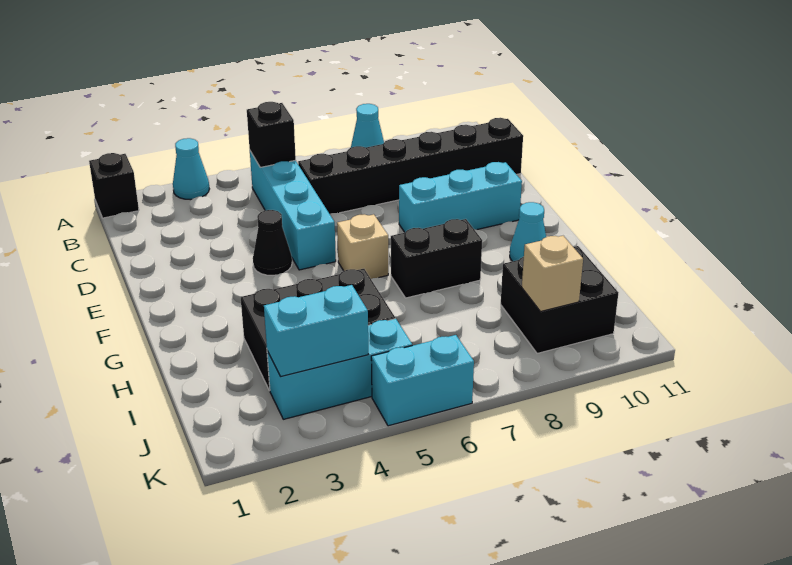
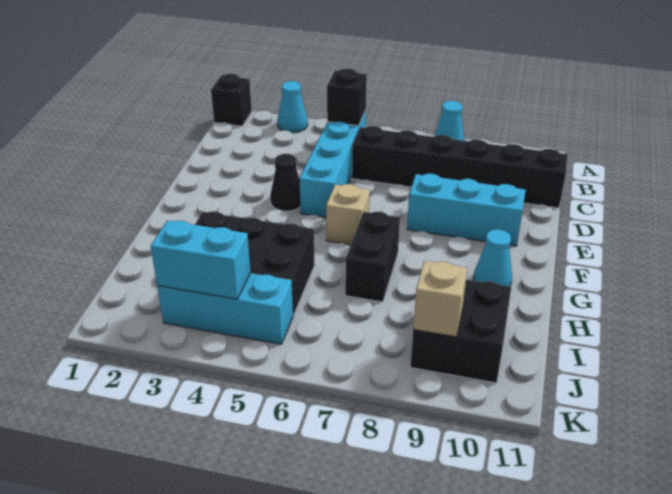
black 1x2 brick [391,219,482,298] -> black 1x2 brick turned to [345,212,400,302]
cyan 1x2 brick [371,335,474,426] -> none

